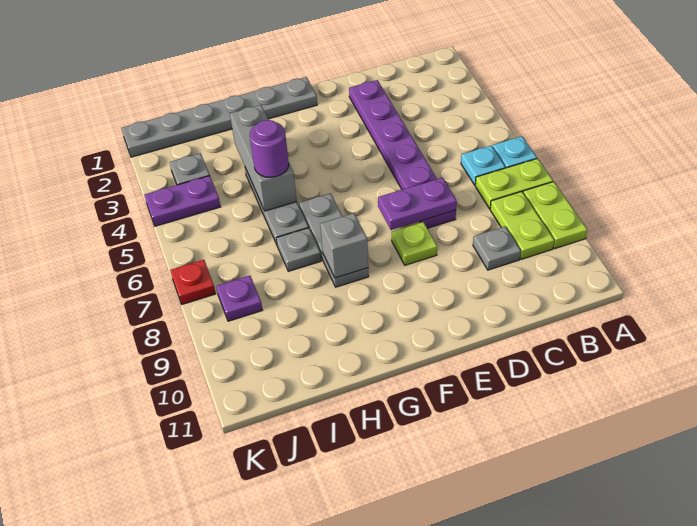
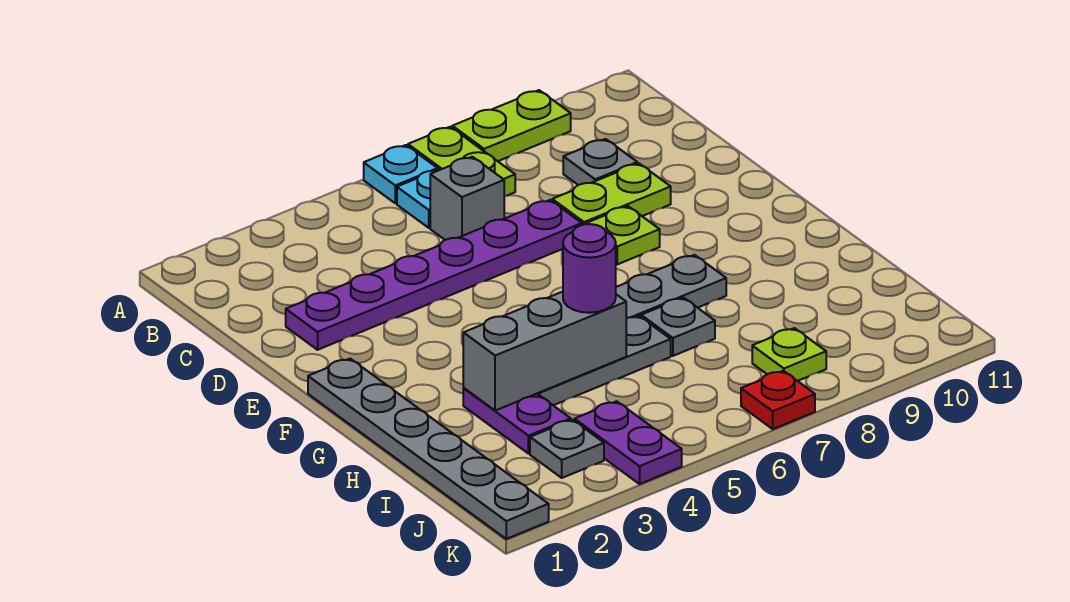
lime 1x2 plate [490,192,554,259] -> lime 1x2 plate moved to [552,163,671,225]
purple 1x2 plate [378,178,457,230] -> purple 1x2 plate moved to [463,388,571,454]
grey 1x1 brick [320,213,368,278] -> grey 1x1 brick moved to [430,157,504,240]
purple 1x1 plate [216,276,262,321] -> lime 1x1 plate [752,328,826,381]

